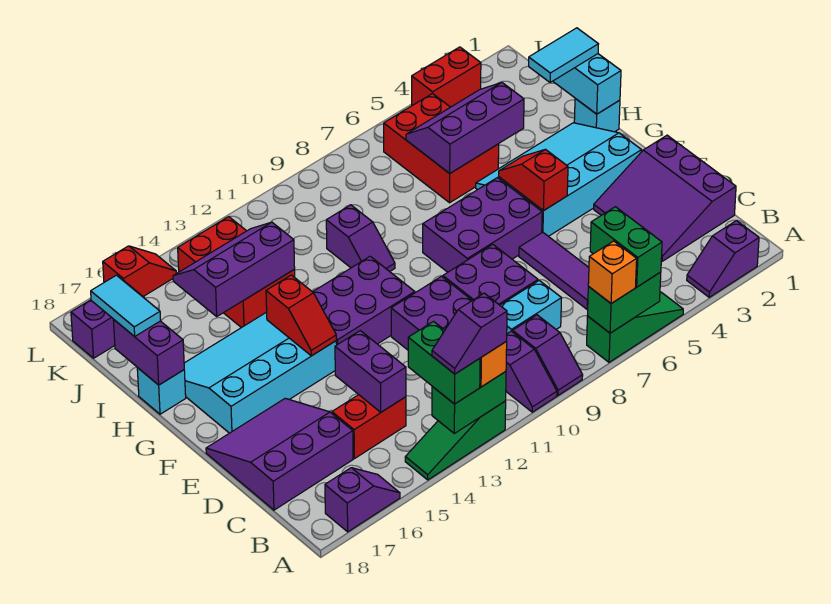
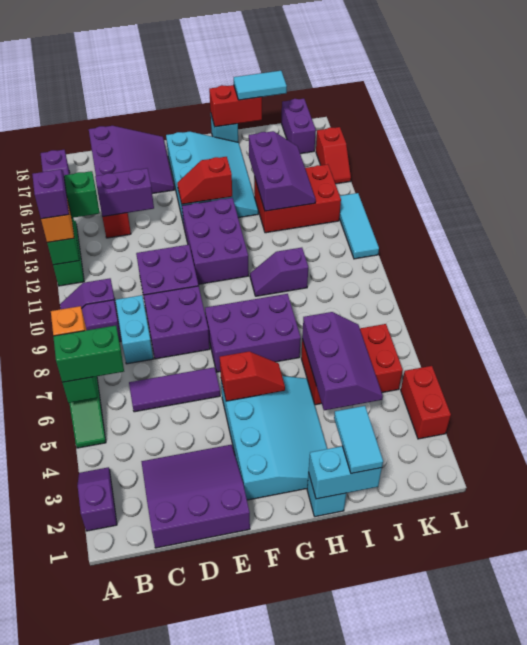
purple 2x3 brick [423,178,542,272] -> purple 2x3 brick turned to [205,294,301,372]
purple 1x2 brick [113,320,184,385] -> red 1x2 brick [209,85,262,127]
none -> cyan 1x3 tile [339,193,379,259]

